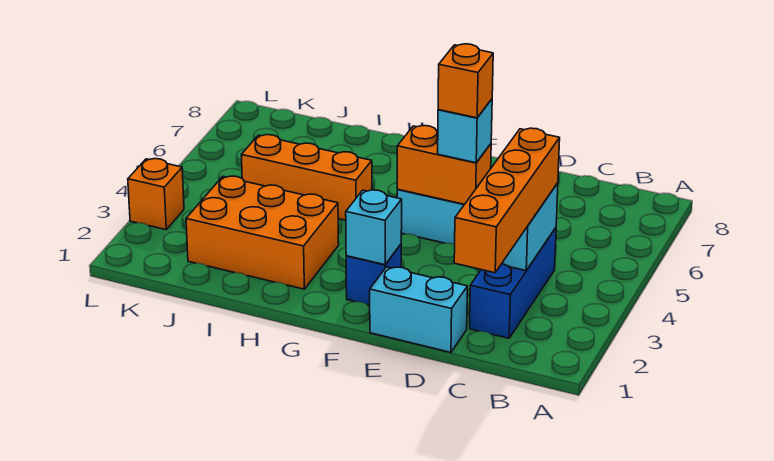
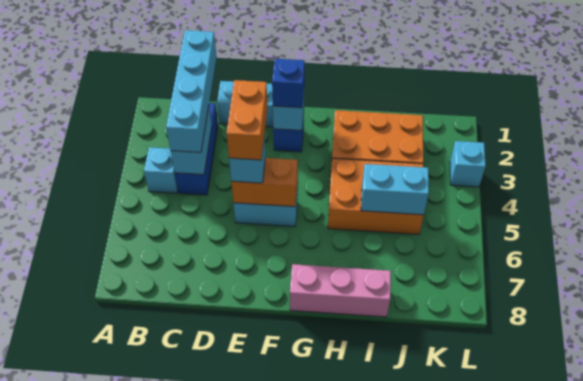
none -> cyan 1x1 brick [144,147,178,193]
orange 1x4 brick [454,128,560,273] -> cyan 1x4 brick [166,30,216,152]
orange 1x1 brick [438,44,493,118] -> orange 1x2 brick [227,80,267,160]
none -> blue 1x1 brick [272,59,305,108]
none -> pink 1x3 brick [290,264,391,317]
orange 1x3 brick [242,135,372,220] -> orange 2x3 brick [328,158,424,234]
none -> cyan 1x2 brick [361,164,429,215]
orange 1x1 brick [128,159,184,230] -> cyan 1x1 brick [450,141,486,187]

